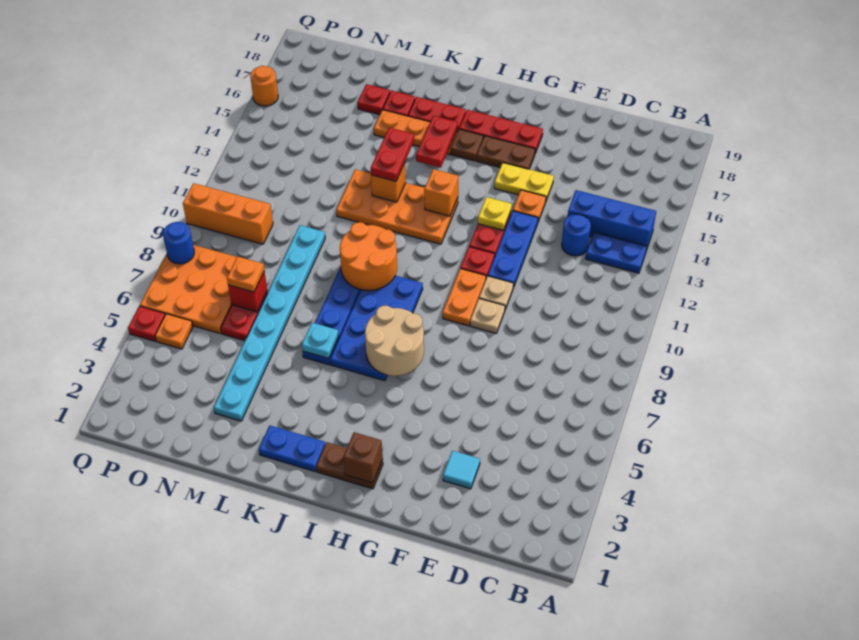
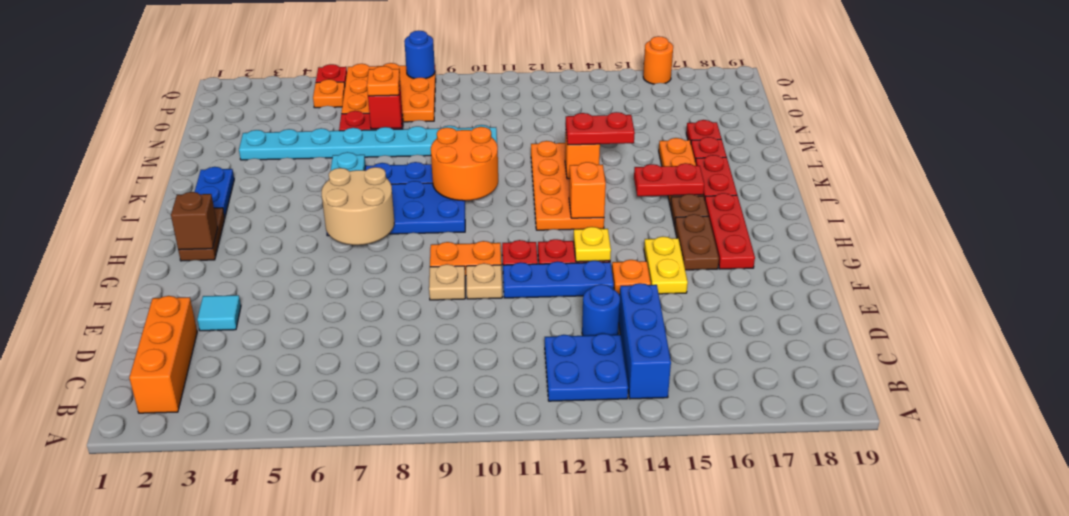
blue 1x2 plate [586,232,647,273] -> blue 2x2 plate [545,334,628,401]
orange 1x3 brick [183,183,273,244] -> orange 1x3 brick moved to [129,296,197,413]

